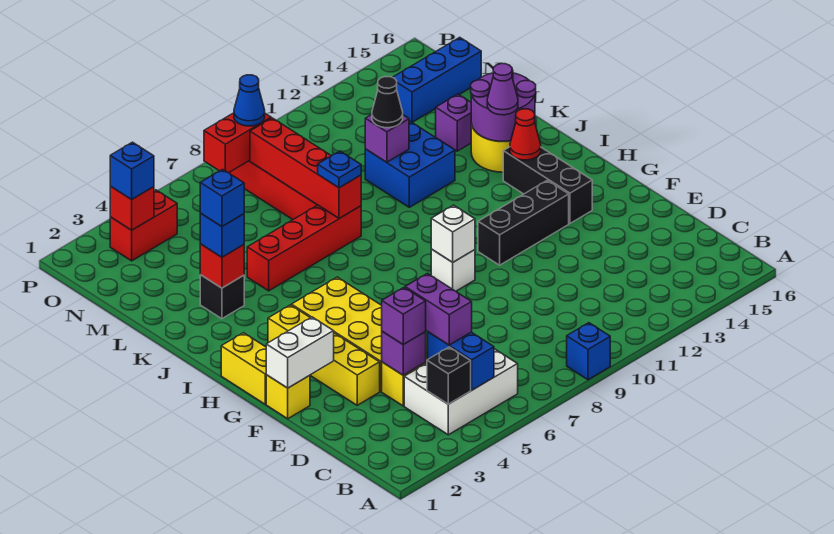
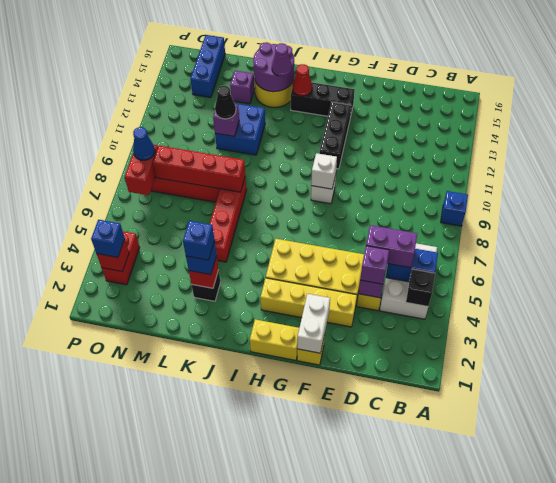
blue 1x1 plate [318,151,361,188] -> none

